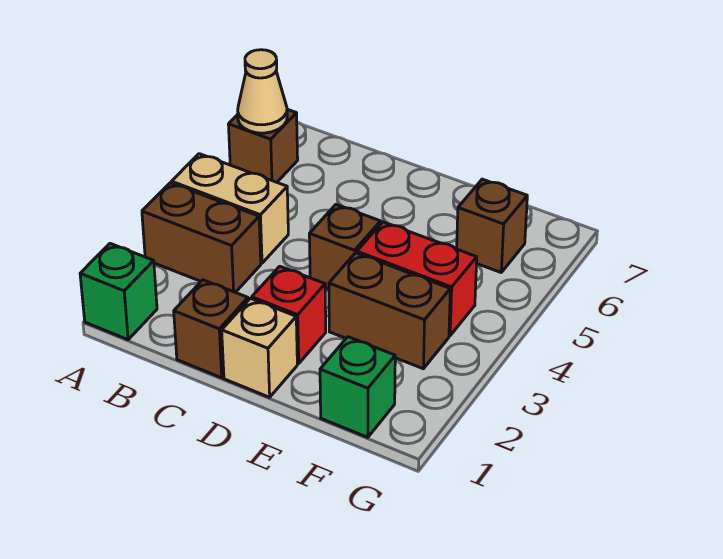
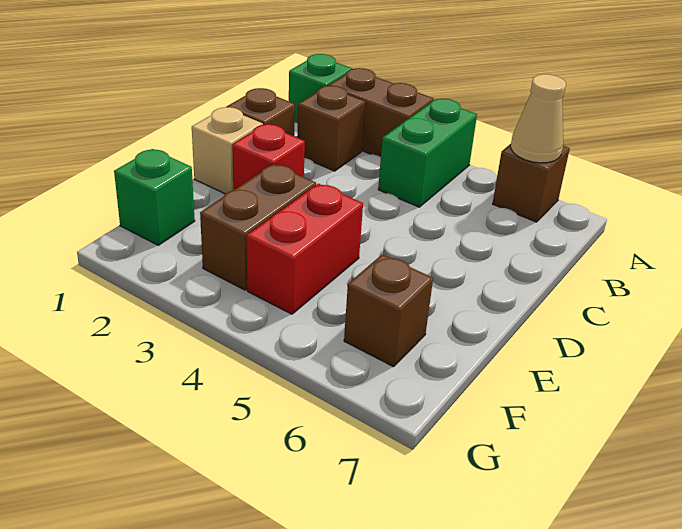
brown 1x2 brick [142,183,261,292] -> brown 1x2 brick turned to [328,68,434,157]
tan 1x2 brick [172,154,288,263] -> green 1x2 brick [378,99,477,207]
brown 1x1 brick [309,205,381,289] -> brown 1x1 brick moved to [297,86,365,171]

